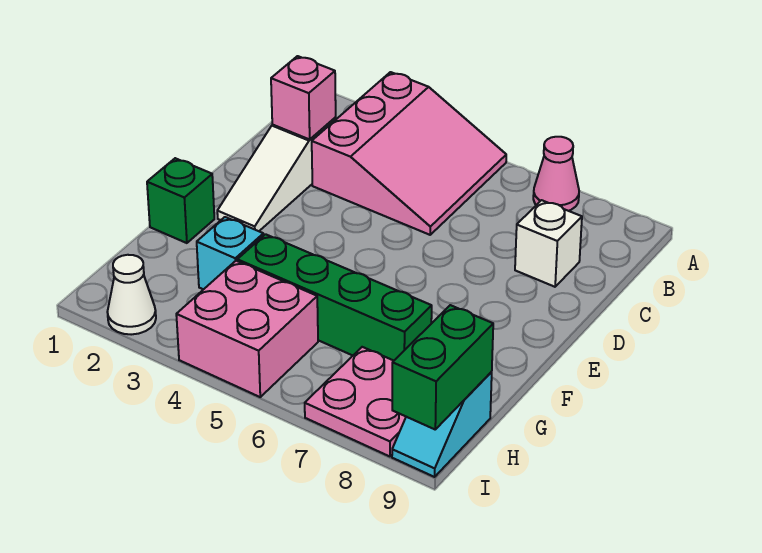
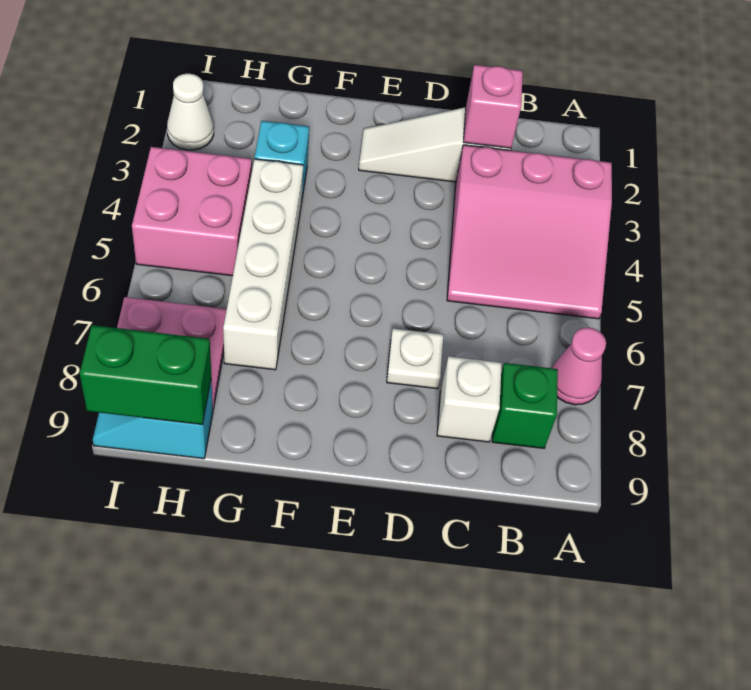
none -> white 1x1 plate [387,329,443,389]
green 1x1 brick [147,158,214,243] -> green 1x1 brick moved to [492,363,558,448]
green 1x4 brick [237,234,432,361] -> white 1x4 brick [223,159,303,370]

